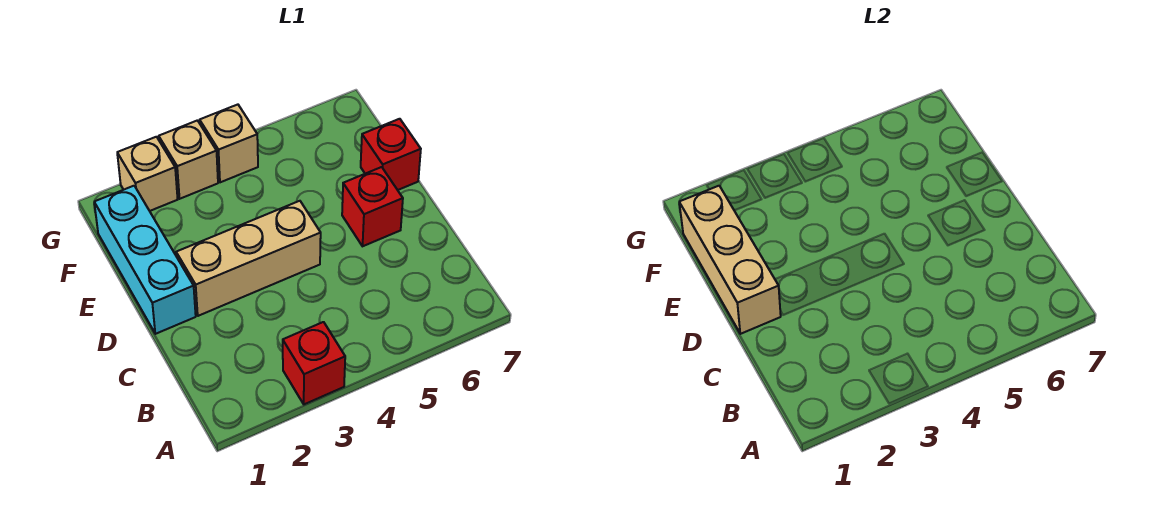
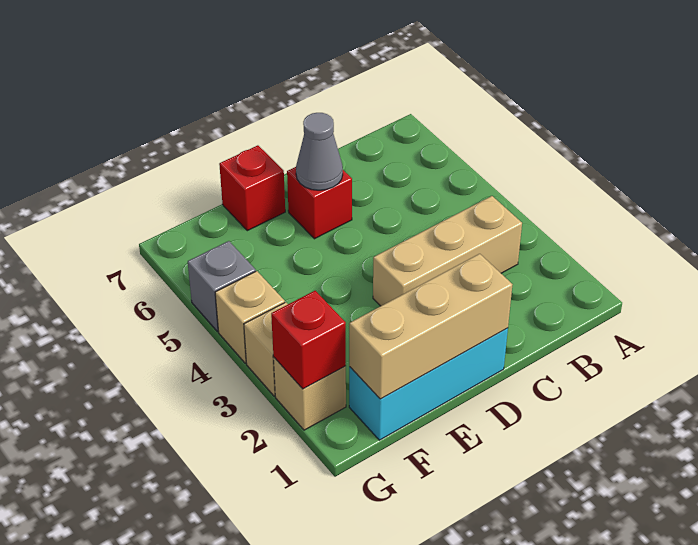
red 1x1 brick [283,322,345,404] -> red 1x1 brick moved to [271,291,346,389]
tan 1x3 brick [176,201,321,316] -> tan 1x3 brick turned to [373,196,522,306]
none -> grey 1x1 cone [296,113,343,190]
none -> grey 1x1 brick [188,241,256,332]

